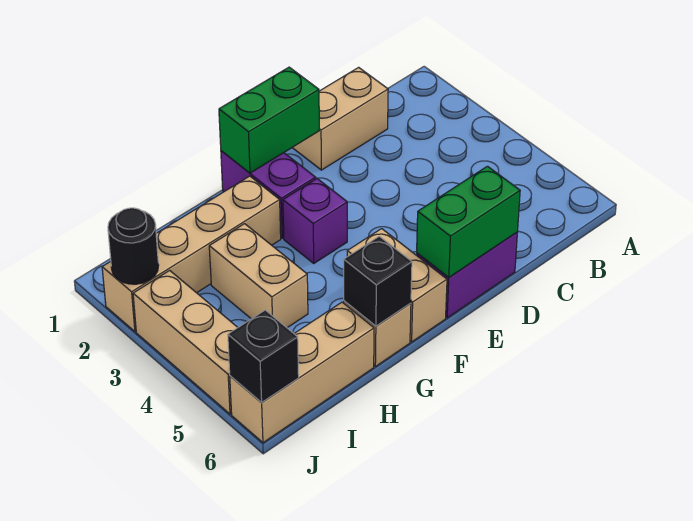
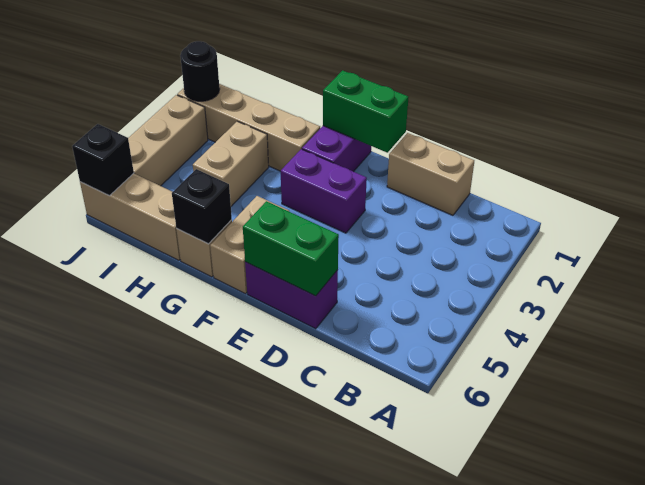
purple 1x1 brick [283,179,347,263] -> purple 1x2 brick [281,149,367,233]

